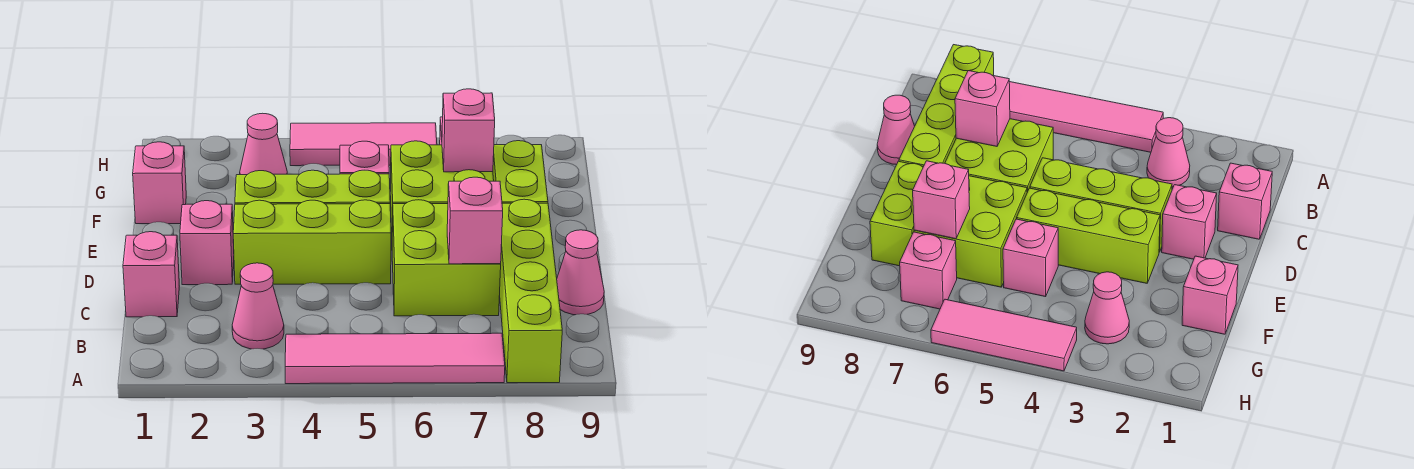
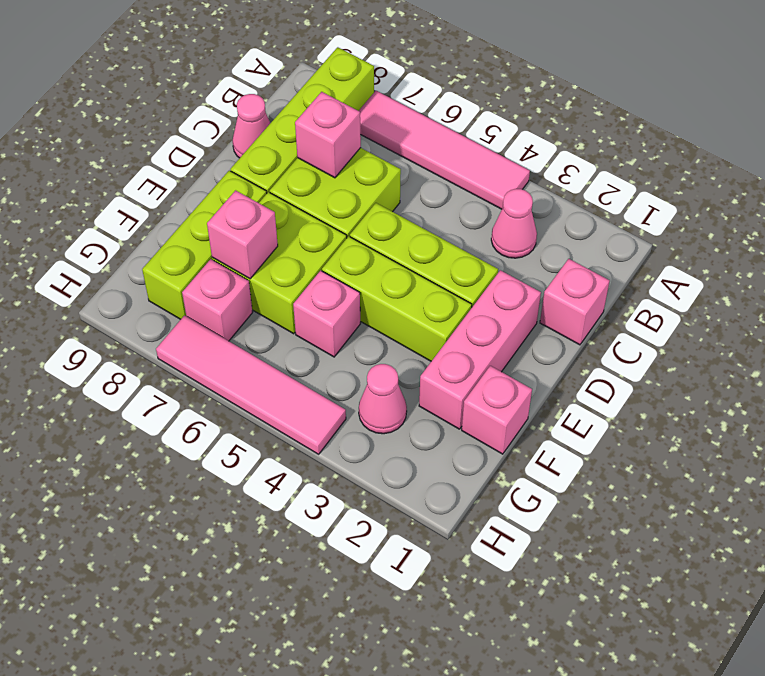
pink 1x1 brick [180,201,234,285] -> pink 1x3 brick [419,270,541,429]
lime 1x2 brick [493,141,548,203] -> lime 1x3 brick [142,171,267,319]
pink 1x3 tile [290,123,437,166] -> pink 1x4 tile [156,315,346,454]

